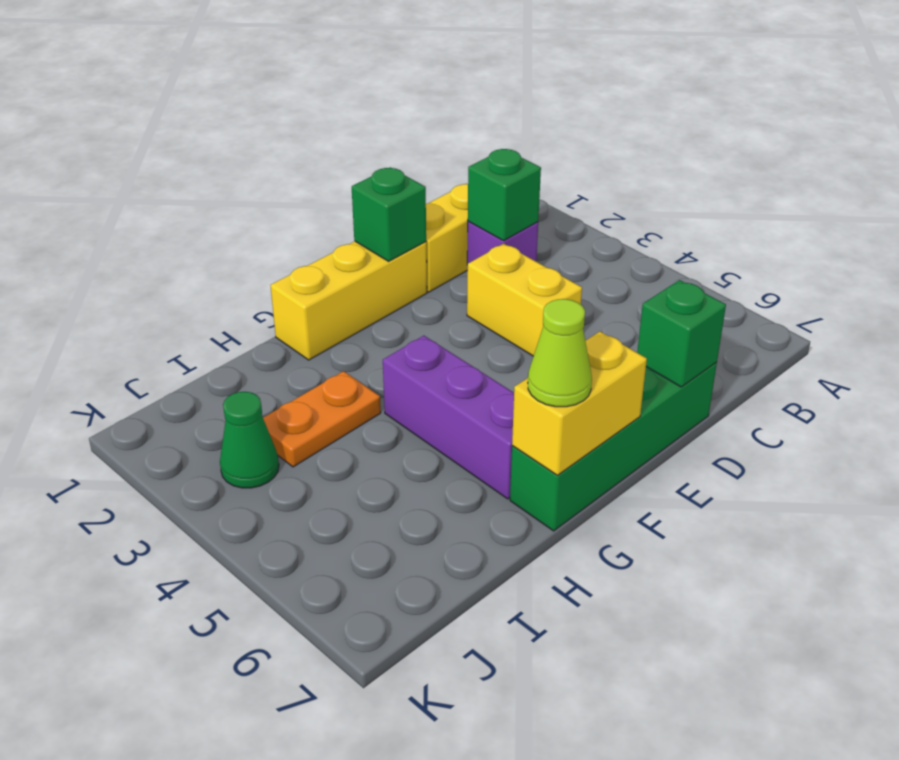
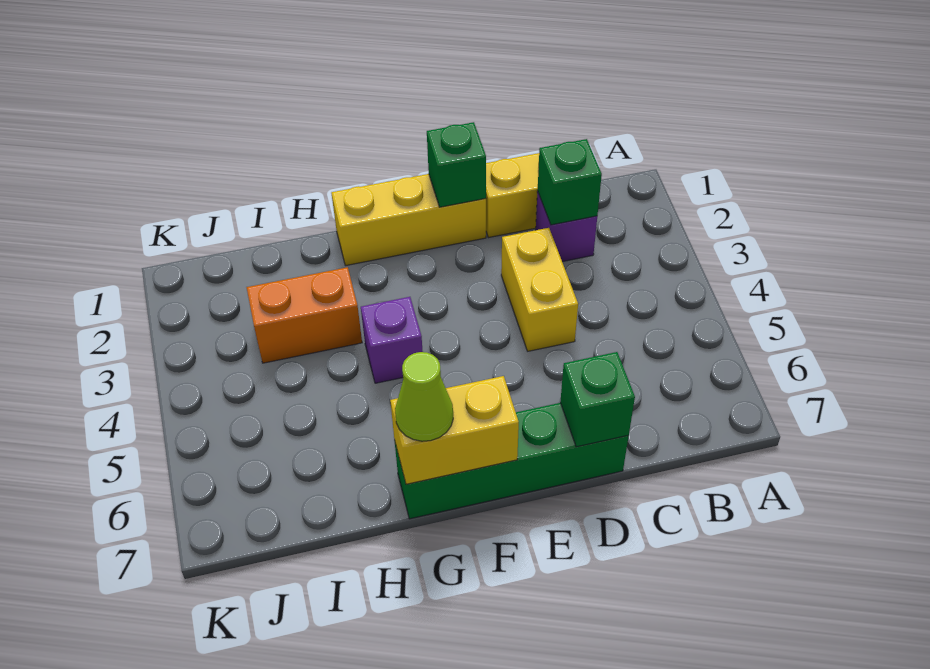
purple 1x3 brick [383,336,514,499] -> purple 1x1 brick [361,297,423,383]
orange 1x2 plate [263,371,381,467] -> orange 1x2 brick [247,267,362,363]
green 1x1 cone [220,392,279,488] -> none

